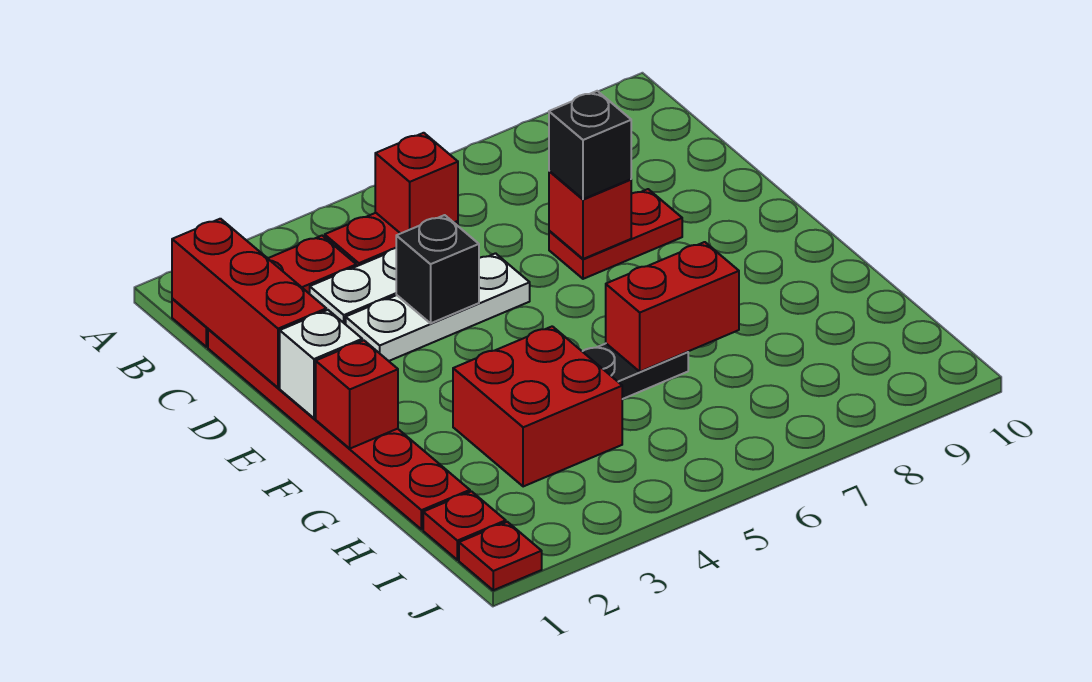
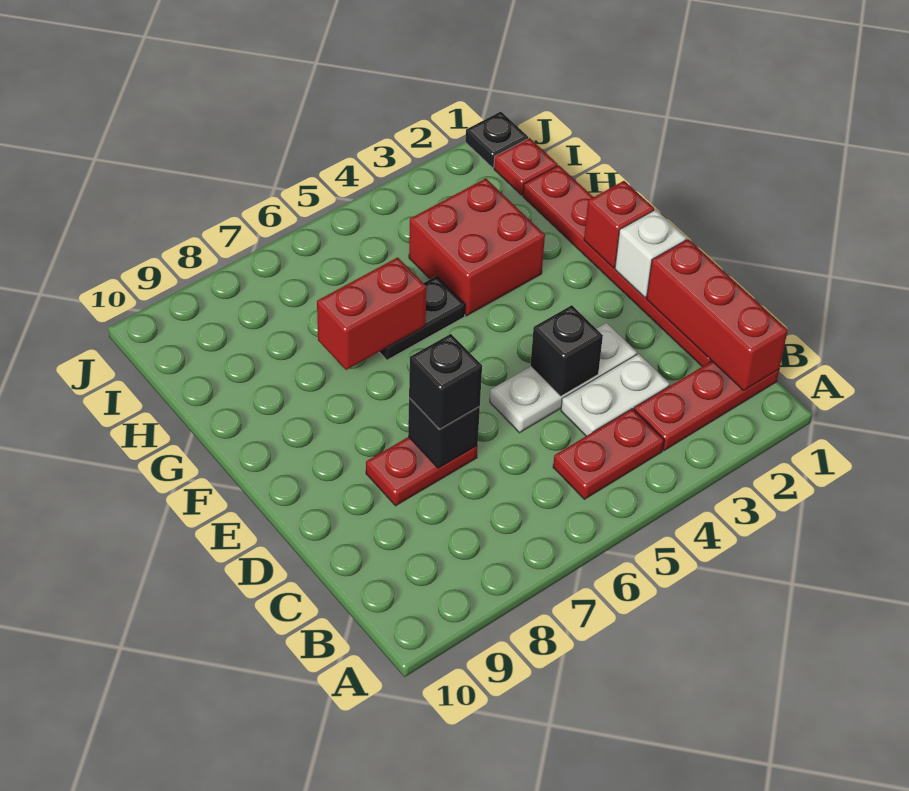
red 1x1 brick [375,133,458,234] -> none
red 1x1 brick [549,171,631,259] -> black 1x1 brick [408,398,480,468]
red 1x1 plate [459,522,542,590] -> black 1x1 plate [465,112,528,168]

